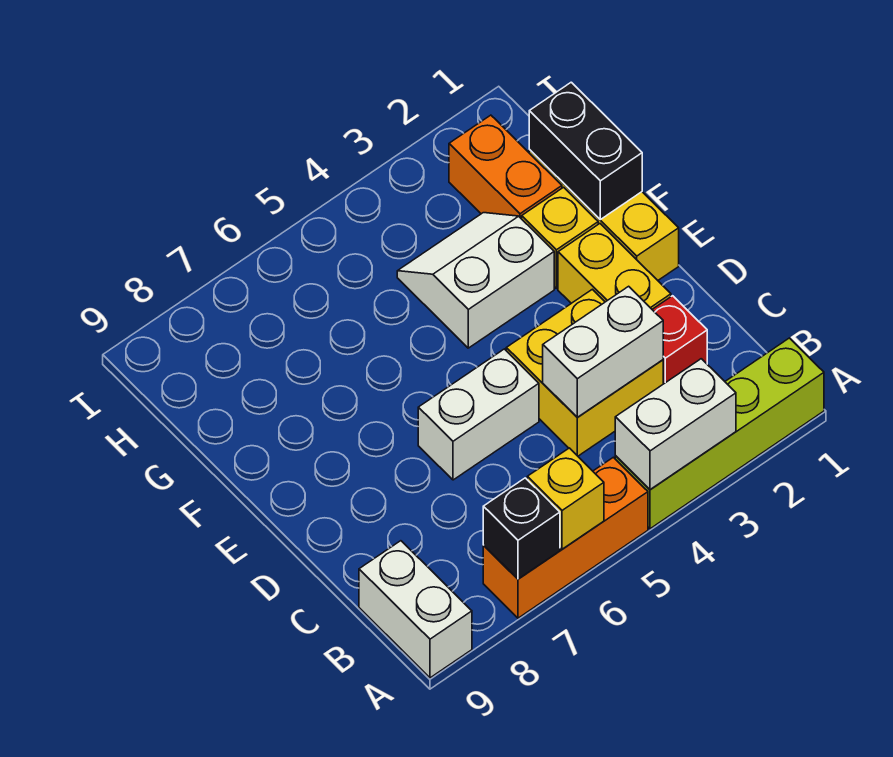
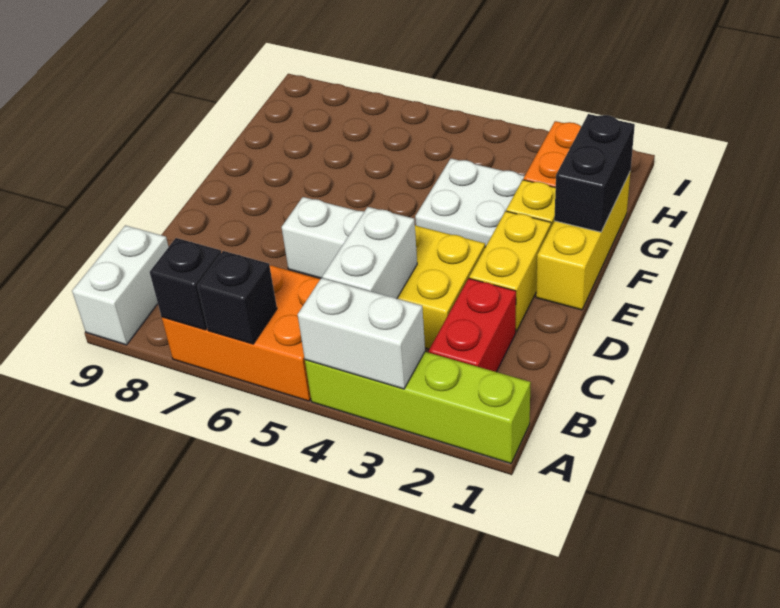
orange 1x3 brick [483,457,648,618] -> orange 2x3 brick [162,252,320,401]
yellow 1x1 brick [527,448,604,549] -> black 1x1 brick [198,251,277,344]
red 1x1 brick [652,296,707,384] -> red 1x2 brick [429,278,516,372]
white 1x2 brick [543,286,663,418] -> white 1x2 brick turned to [323,207,417,299]
white 2x2 slope [397,213,554,348] -> white 2x2 plate [415,159,524,247]

